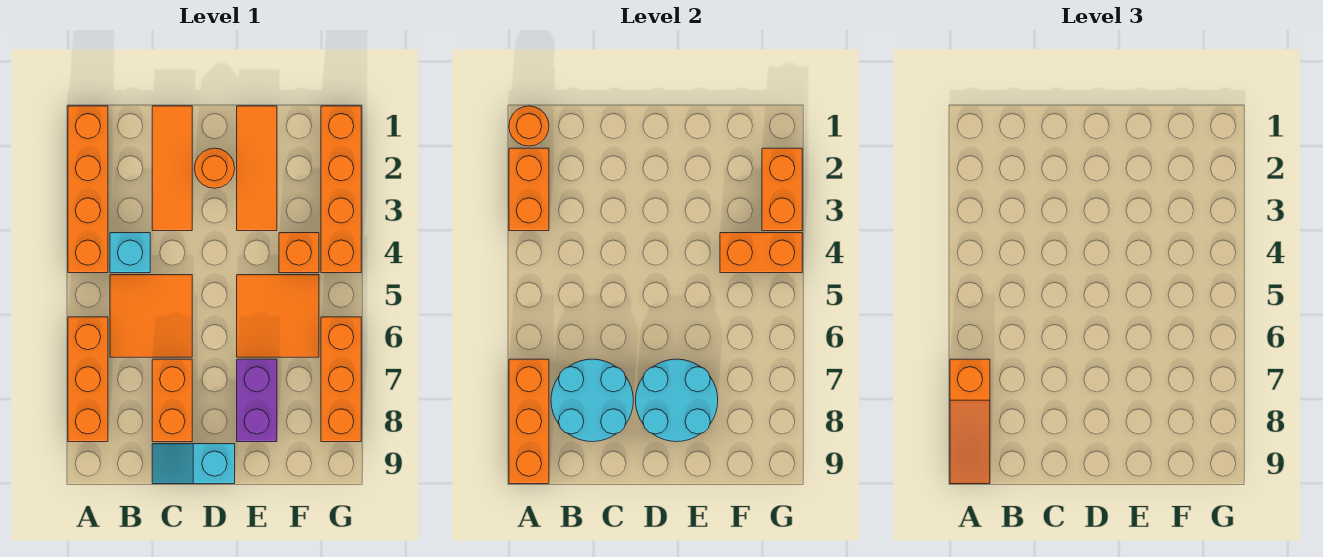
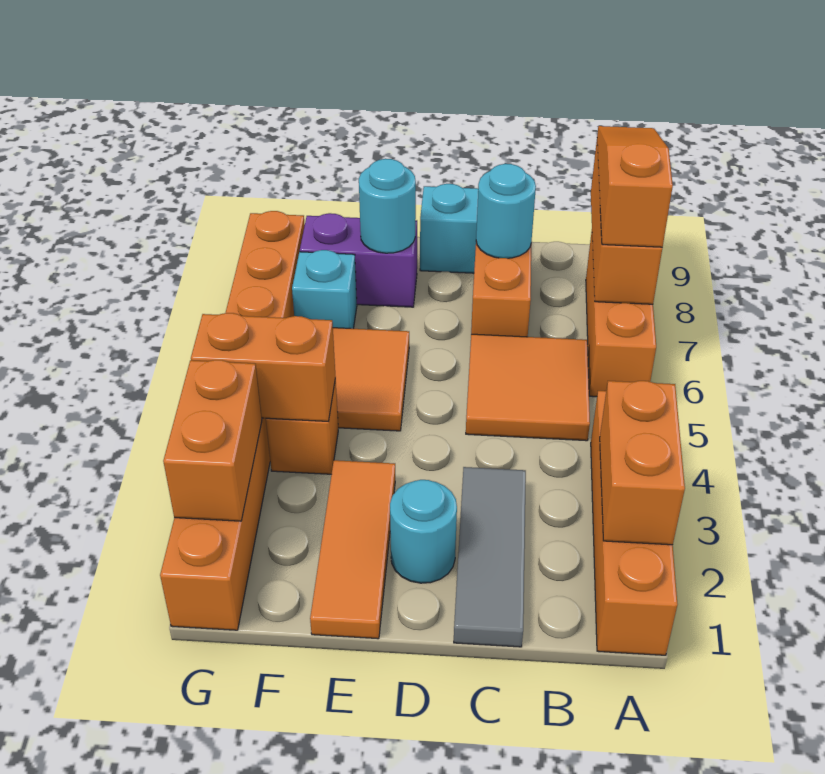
orange 1x1 round brick [509,106,549,146] -> none
cyan 1x1 brick [110,233,150,273] -> cyan 1x1 brick moved to [292,250,357,329]
cyan 2x2 round brick [551,359,633,442] -> cyan 1x1 round brick [476,164,536,258]
orange 1x3 tile [152,106,192,231] -> grey 1x3 tile [454,467,526,647]
orange 1x1 round brick [194,148,235,188] -> cyan 1x1 round brick [390,480,457,583]
cyan 2x2 round brick [635,359,718,442] -> cyan 1x1 round brick [359,159,416,253]
purple 1x2 brick [237,359,277,442] -> purple 1x2 brick turned to [300,213,417,307]

